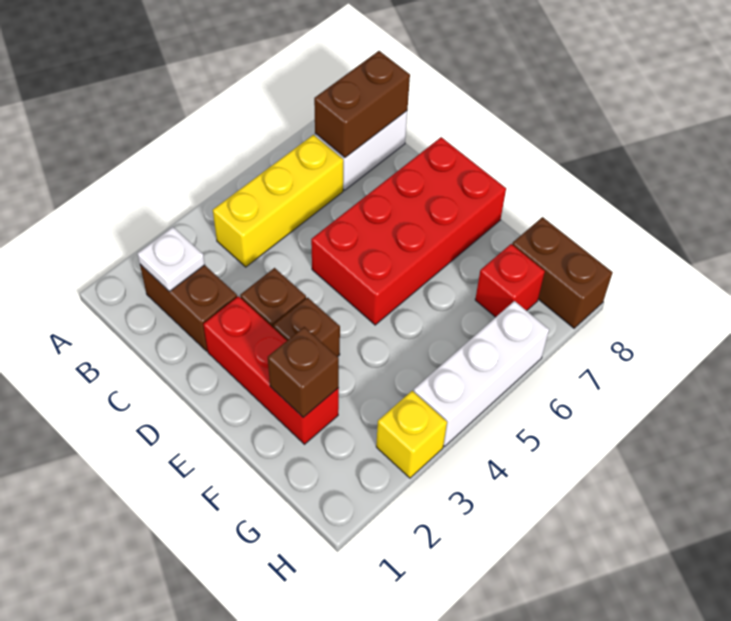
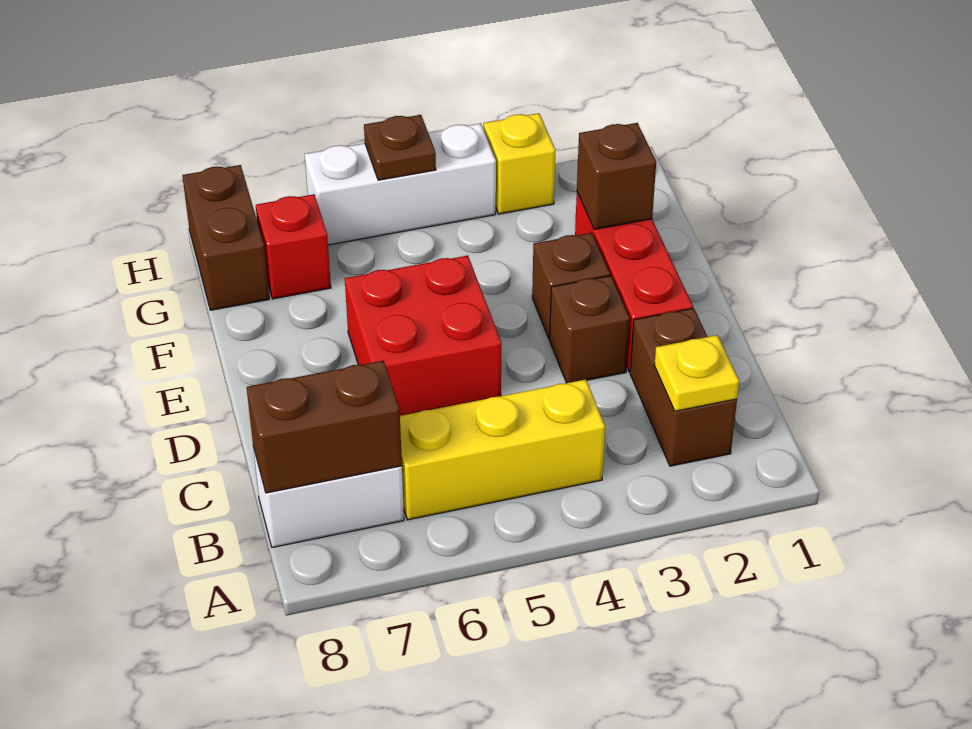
white 1x1 plate [138,227,205,292] -> yellow 1x1 plate [654,335,739,411]
red 2x4 brick [311,137,506,325] -> red 2x2 brick [345,256,501,416]
none -> brown 1x1 plate [364,115,436,180]

